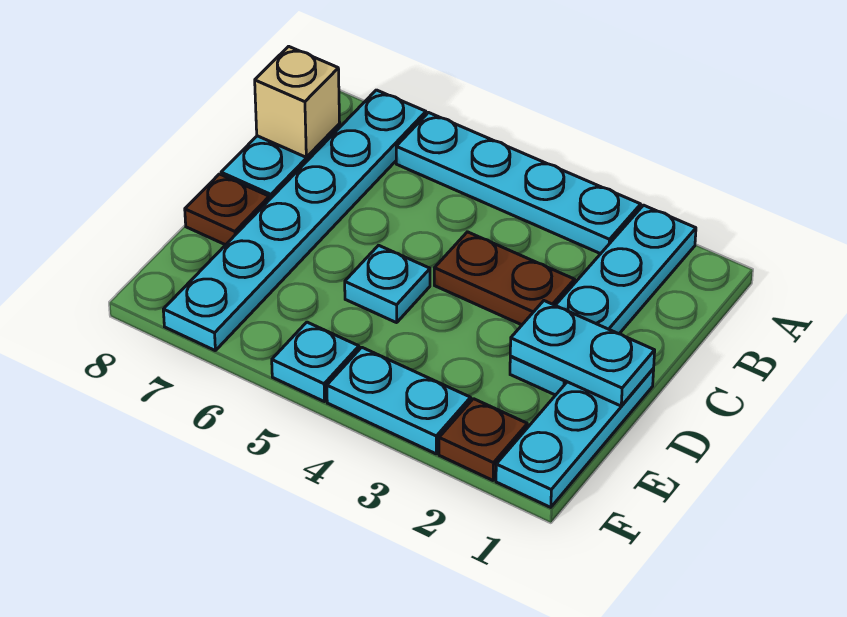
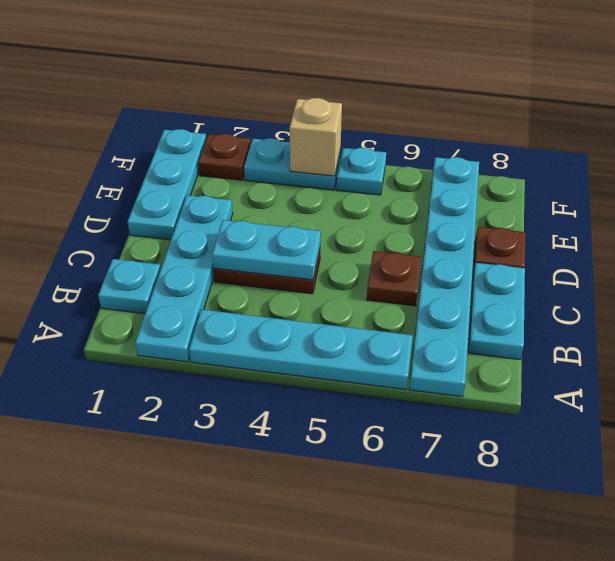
tan 1x1 brick [255,46,340,157] -> tan 1x1 brick moved to [289,98,342,176]
none -> brown 1x1 plate [367,251,421,306]
cyan 1x2 plate [510,301,655,406] -> cyan 1x2 plate moved to [212,220,321,280]
cyan 1x1 plate [345,245,430,323] -> cyan 1x1 plate moved to [98,259,161,314]

